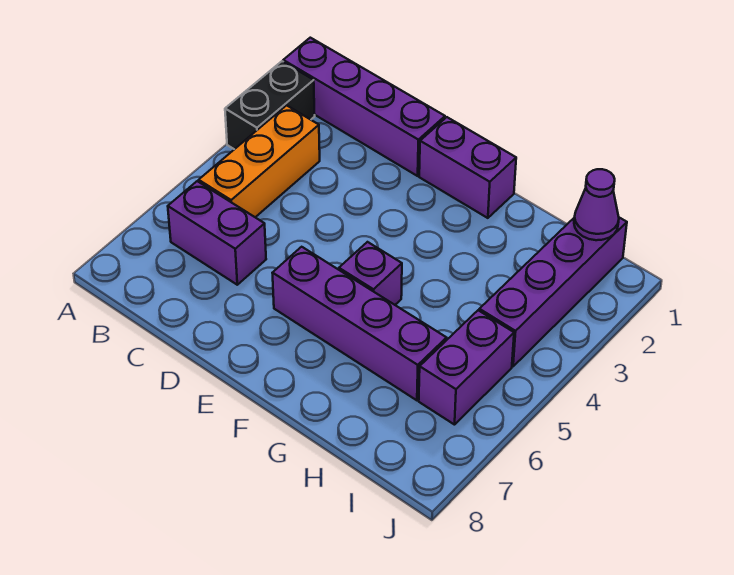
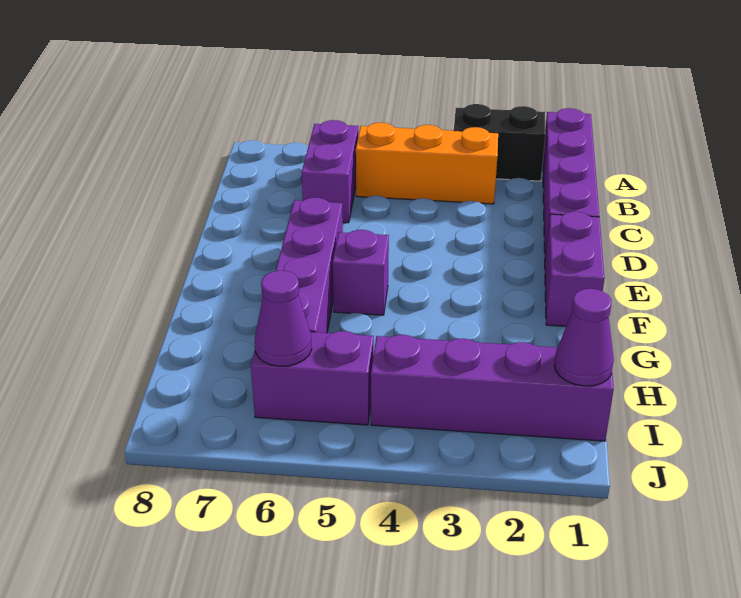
none -> purple 1x1 cone [255,271,312,366]

